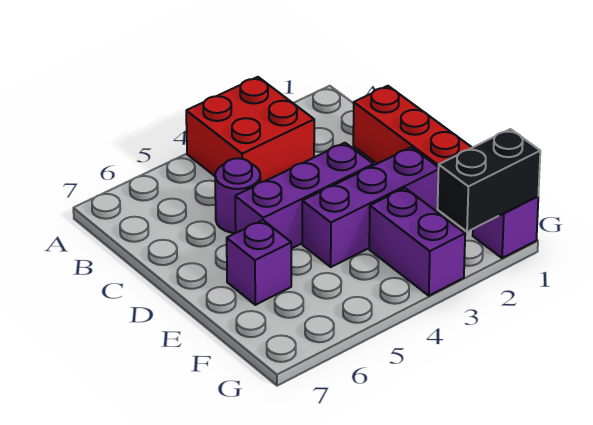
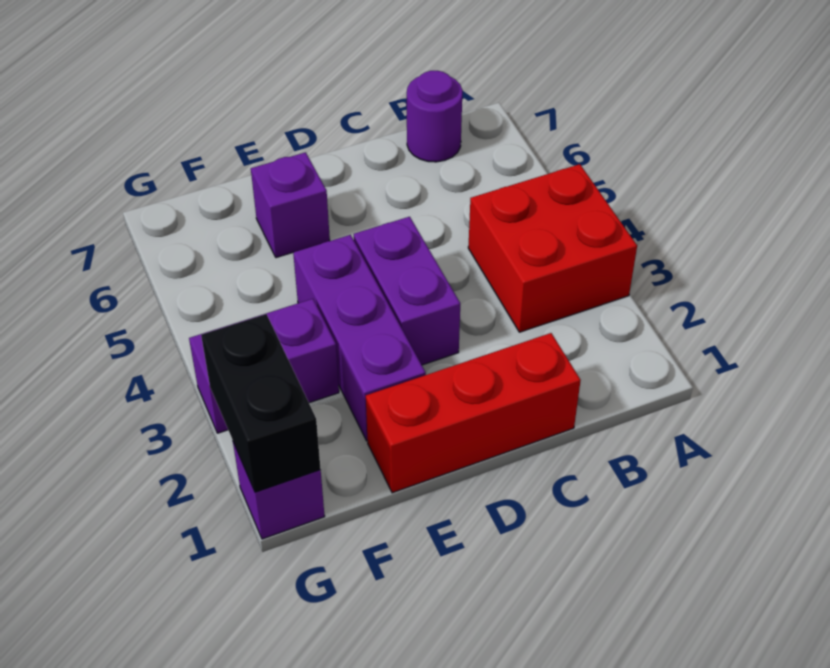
purple 1x1 round brick [215,158,260,233] -> purple 1x1 round brick moved to [407,71,463,162]
purple 1x3 brick [235,143,373,249] -> purple 1x2 brick [354,217,460,365]

